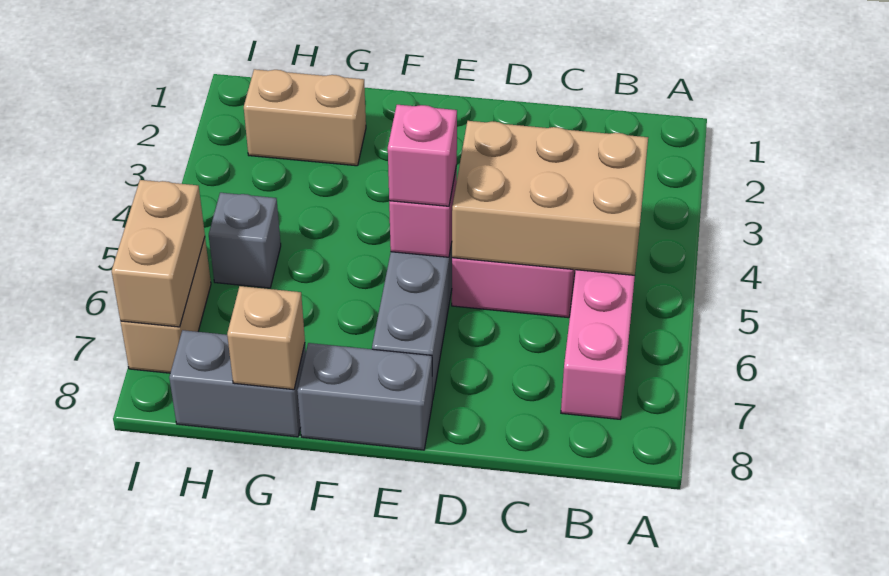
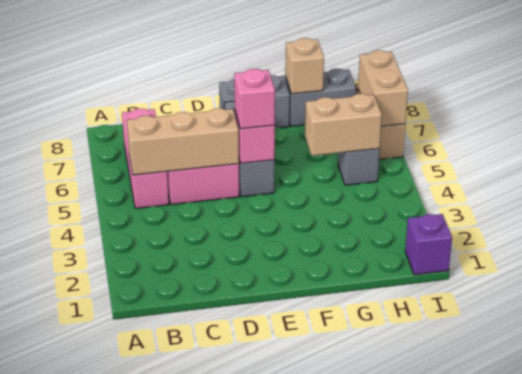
tan 2x3 brick [452,121,648,275] -> tan 1x3 brick [127,108,239,175]
tan 1x2 brick [244,69,366,166] -> tan 1x2 brick moved to [305,94,382,156]
none -> purple 1x1 brick [405,214,452,275]

